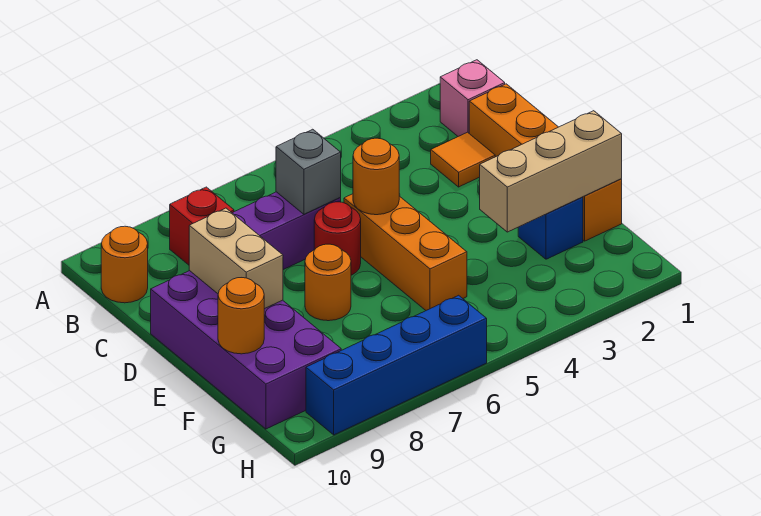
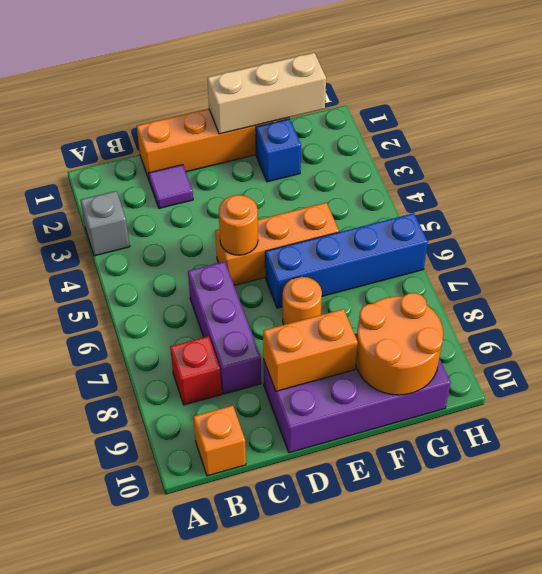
pink 1x1 brick [440,60,505,136] -> none
orange 1x1 round brick [101,226,148,303] -> orange 1x1 brick [193,406,246,476]
orange 1x1 tile [431,132,495,187] -> purple 1x1 tile [148,165,193,208]
grey 1x1 brick [276,129,341,214] -> grey 1x1 brick moved to [81,191,130,256]
red 1x1 round brick [314,202,361,275] -> none
tan 1x2 brick [189,208,283,309] -> orange 1x2 brick [263,309,358,391]
tan 1x3 brick [480,111,622,232] -> tan 1x3 brick turned to [207,53,326,134]
orange 1x1 round brick [218,278,264,354] -> orange 2x2 round brick [356,293,443,395]
blue 1x4 brick [306,295,487,435] -> blue 1x4 brick turned to [265,213,428,308]

